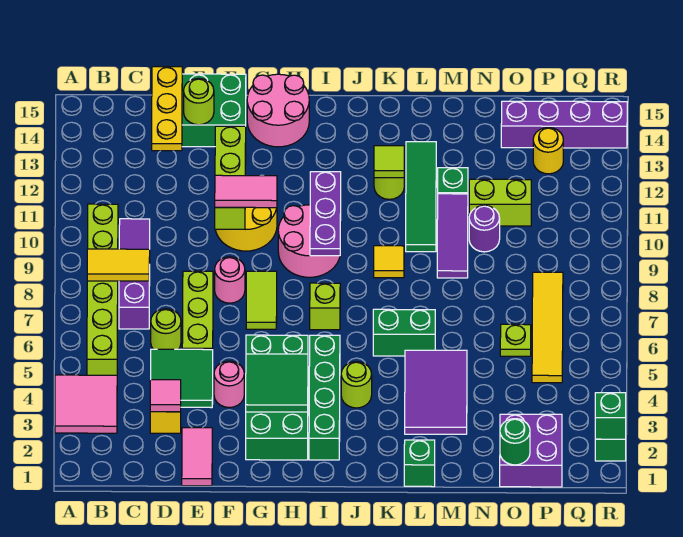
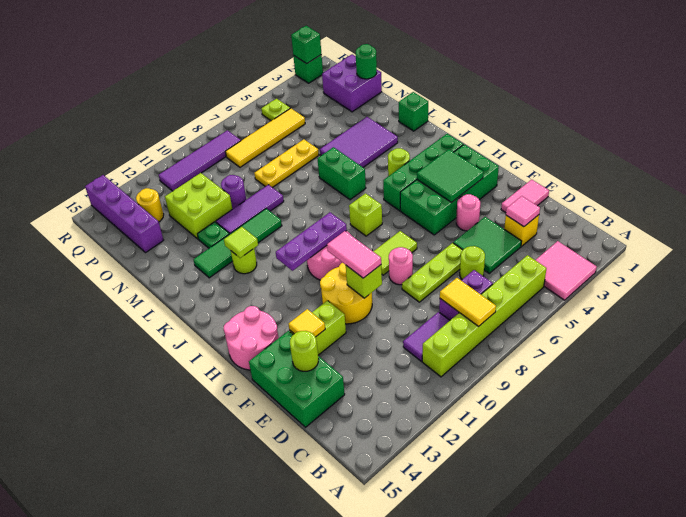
yellow 1x3 plate [152,67,182,151] -> yellow 1x3 plate moved to [254,139,319,188]
yellow 1x1 tile [374,246,404,278] -> yellow 1x1 tile moved to [289,309,325,337]
lime 1x2 brick [469,179,531,226] -> lime 2x2 brick [165,173,232,239]
lime 1x1 plate [500,324,531,356] -> lime 1x1 plate moved to [261,99,290,121]
none -> purple 1x4 tile [159,130,241,191]

